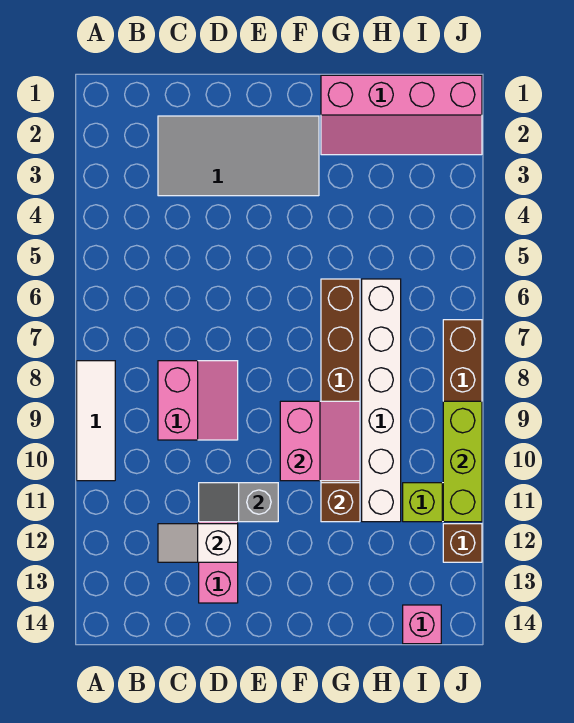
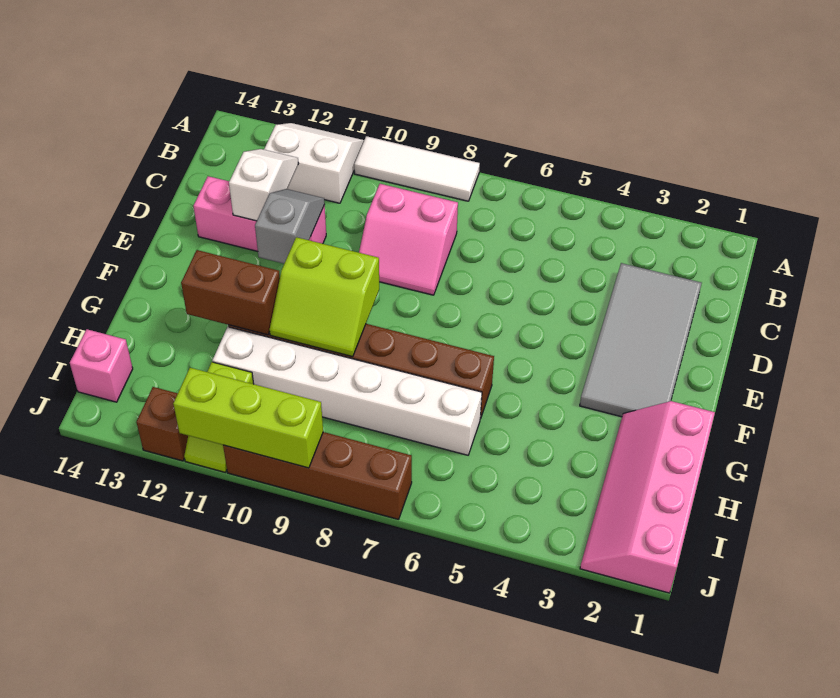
none -> white 2x2 slope [264,123,364,203]
pink 2x2 slope [280,401,360,481] -> lime 2x2 slope [270,237,379,357]
brown 1x1 brick [321,483,360,522] -> brown 1x2 brick [181,250,280,335]

